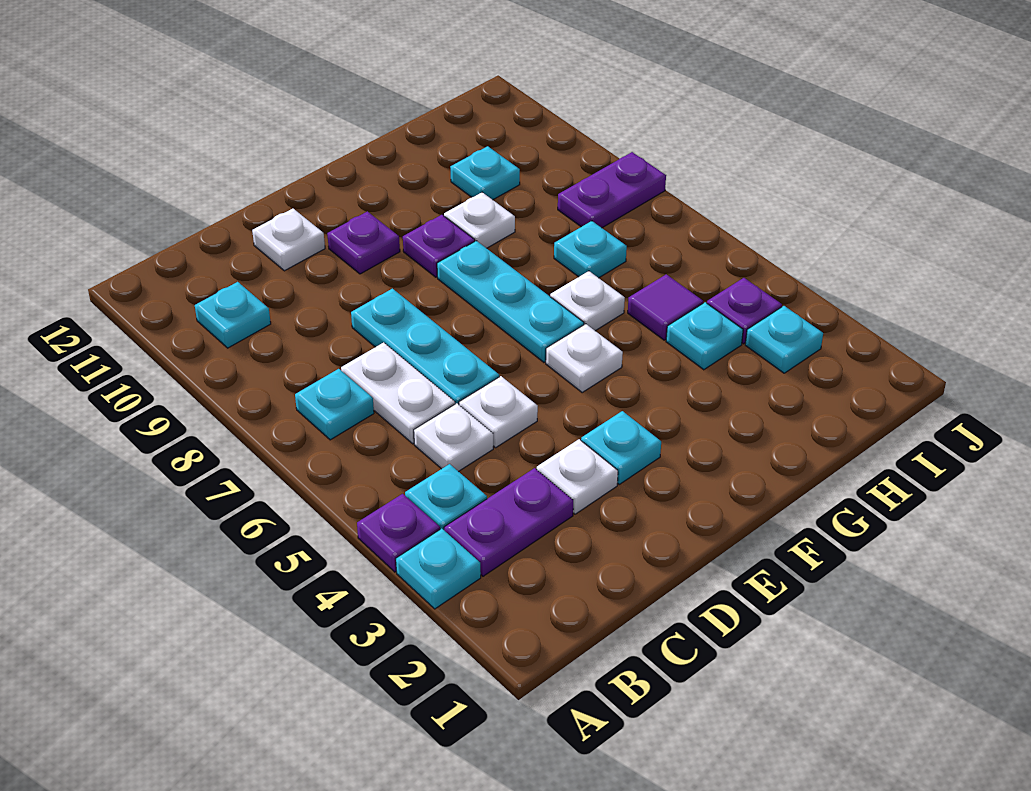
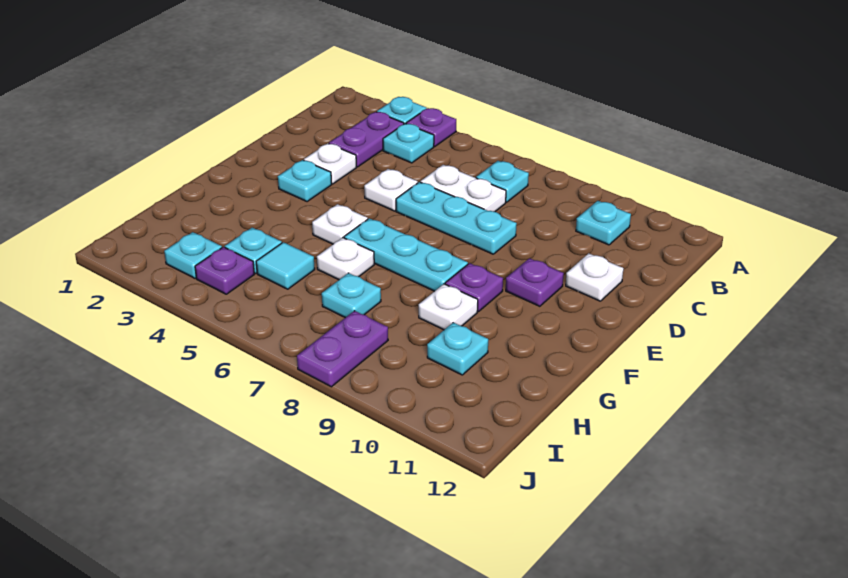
white 1x1 plate [414,403,493,472] -> none
purple 1x1 tile [628,274,703,340] -> cyan 1x1 tile [256,242,315,289]

